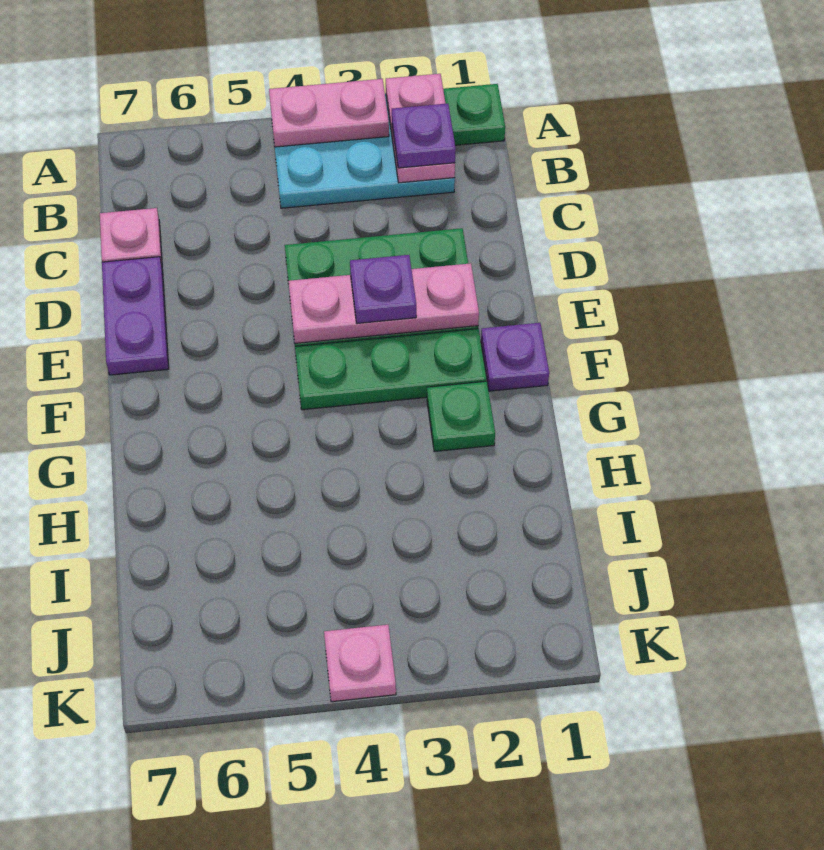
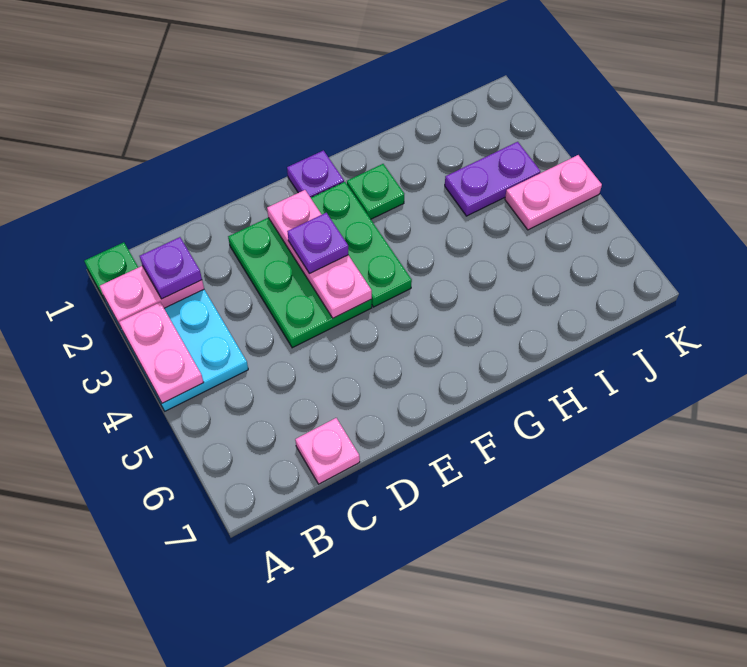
purple 1x2 plate [102,257,169,375] -> purple 1x2 plate moved to [445,142,541,216]
pink 1x1 plate [324,625,396,702] -> pink 1x2 plate [505,155,602,230]

